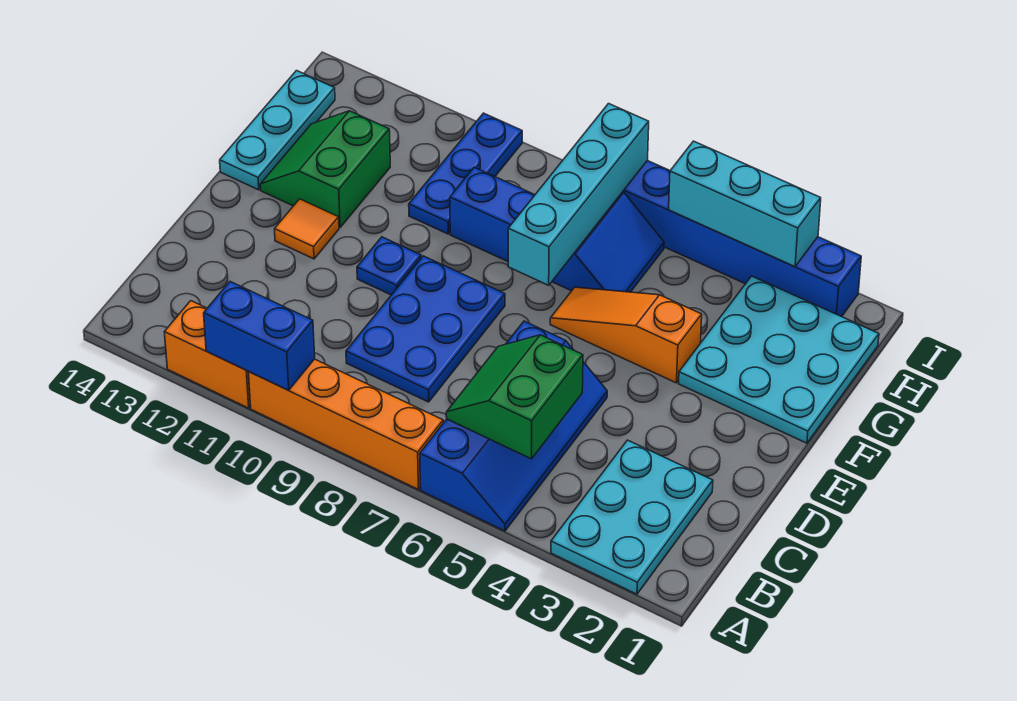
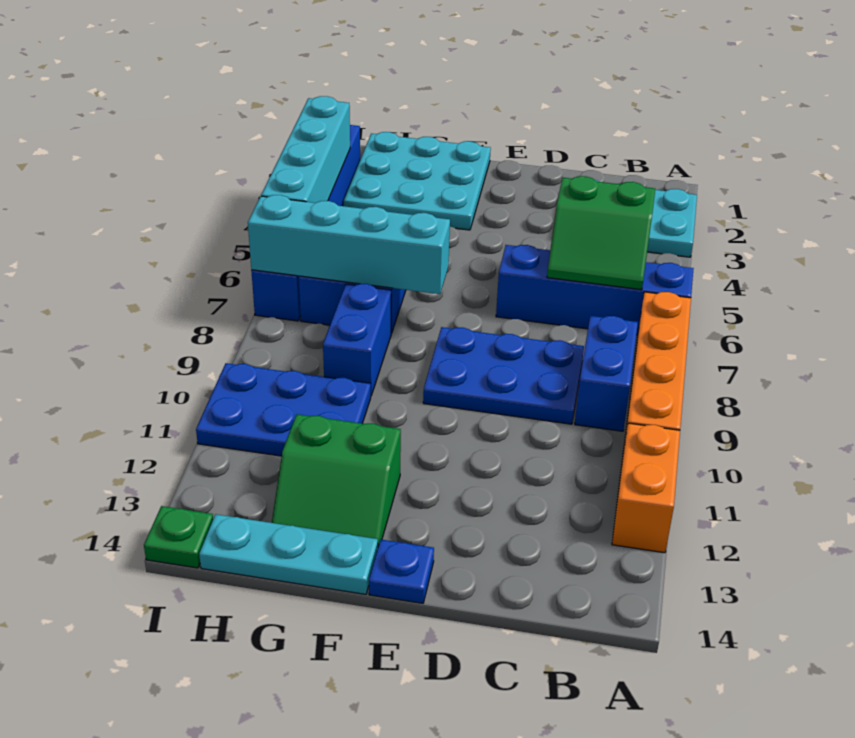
blue 1x2 brick [204,282,315,390] -> blue 1x2 brick moved to [575,316,638,431]
blue 1x1 plate [357,237,421,295] -> blue 1x1 plate moved to [369,540,434,603]
orange 1x1 tile [275,199,339,259] -> none
orange 1x3 slope [550,287,702,383] -> none
blue 1x3 plate [409,113,522,234] -> blue 2x3 plate [196,363,371,456]
cyan 1x3 brick [669,141,821,267] -> cyan 1x4 brick [261,96,350,203]
none -> green 1x1 plate [144,506,213,568]

